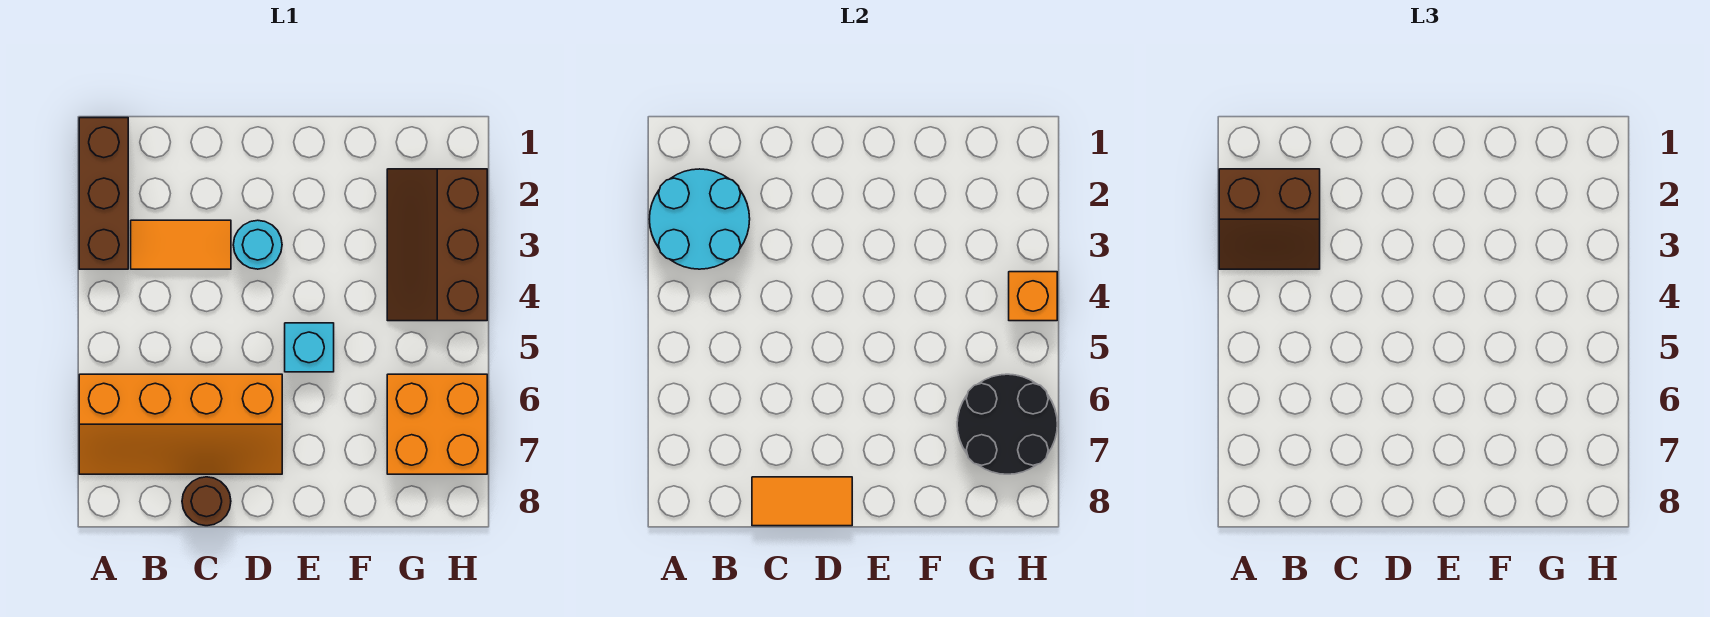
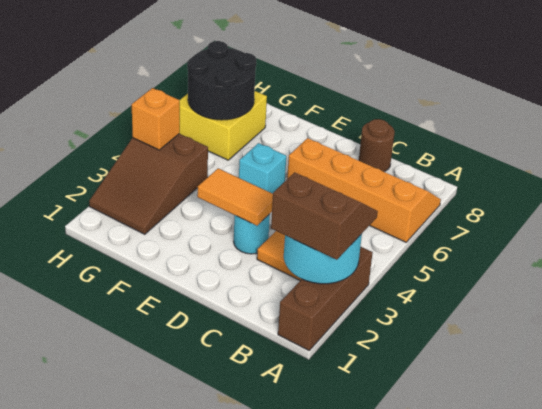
orange 1x2 tile [752,477,852,526] -> orange 1x2 tile moved to [197,168,273,226]
brown 2x3 slope [387,169,487,321] -> brown 2x3 slope turned to [89,134,208,234]
orange 2x2 brick [387,374,487,474] -> yellow 2x2 brick [179,91,267,160]

